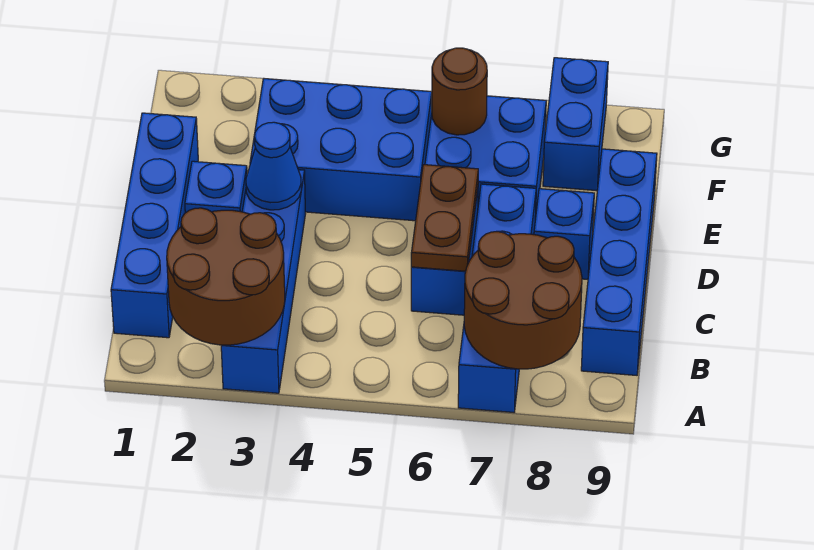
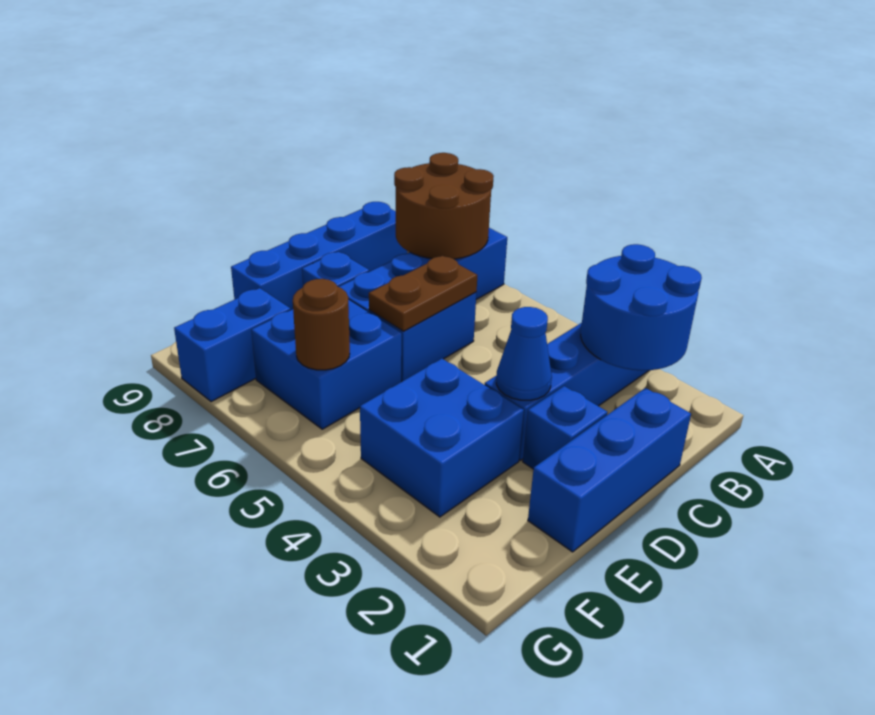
brown 2x2 round brick [167,208,285,345] -> blue 2x2 round brick [581,244,702,371]
blue 1x4 brick [111,113,198,338] -> blue 1x3 brick [528,388,691,552]
blue 2x3 brick [250,78,432,221] -> blue 2x2 brick [360,359,524,517]

